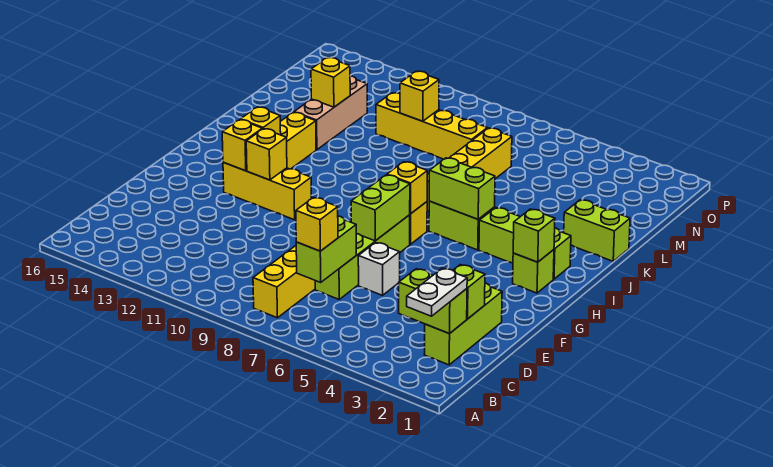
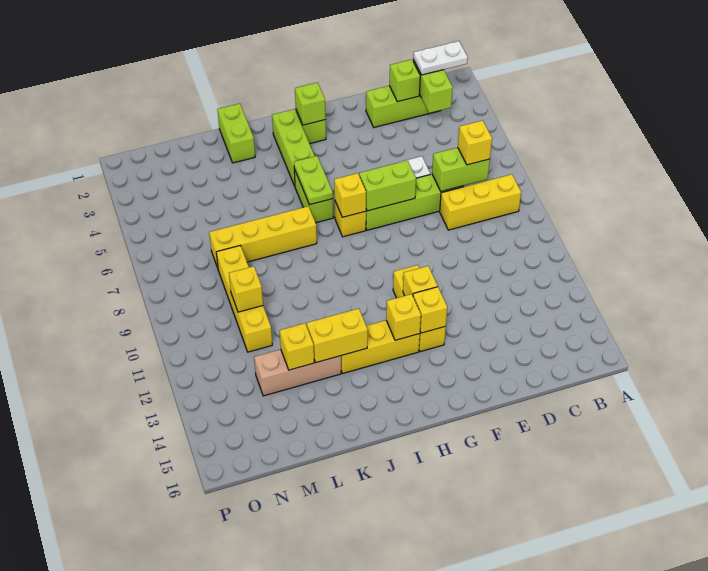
lime 1x2 brick [429,158,495,219] -> lime 1x2 plate [294,156,333,205]
none -> yellow 1x2 brick [307,309,368,363]

